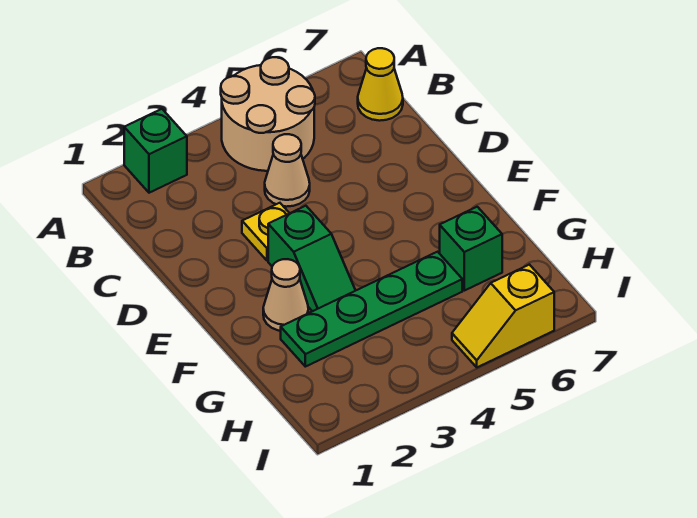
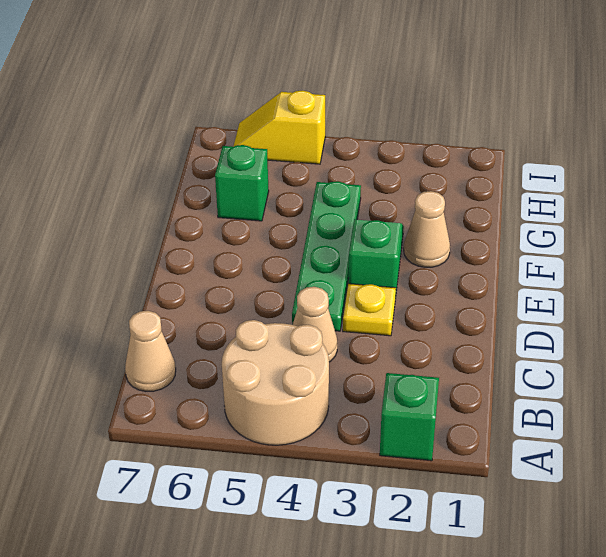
yellow 1x1 cone [358,48,403,121] -> tan 1x1 cone [125,311,176,391]
green 1x4 plate [281,252,462,367] -> green 1x4 plate turned to [292,181,361,331]
yellow 1x2 slope [452,265,554,367] -> yellow 1x2 slope turned to [233,91,325,164]

